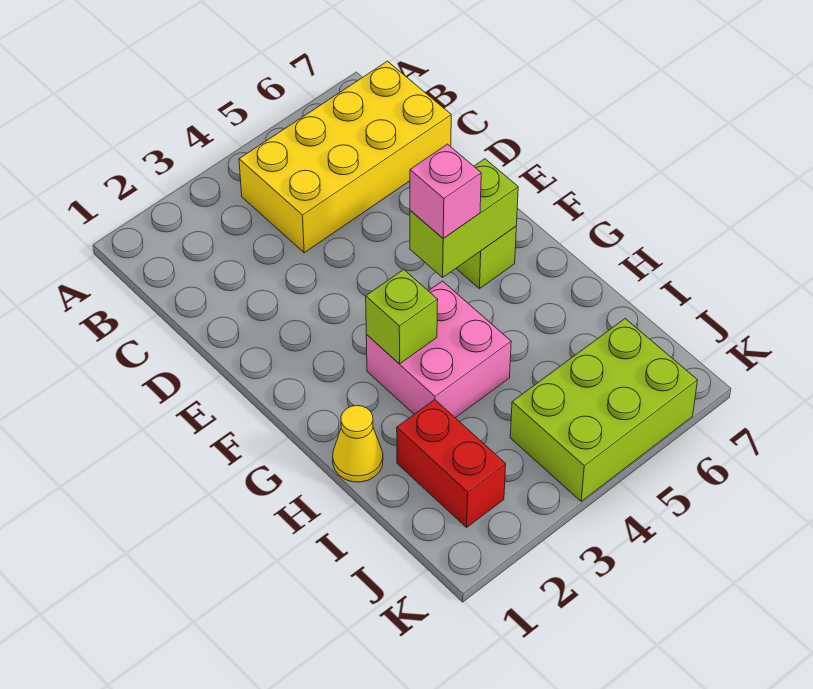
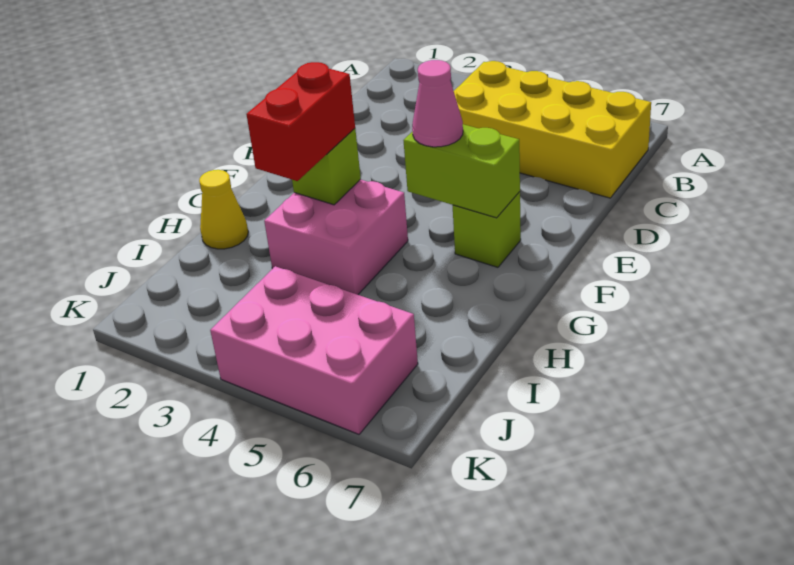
pink 1x1 brick [410,144,481,239] -> pink 1x1 cone [412,60,463,147]
red 1x2 brick [397,400,506,527] -> red 1x2 brick moved to [246,62,355,181]
lime 2x3 brick [510,319,697,501] -> pink 2x3 brick [210,266,418,434]

